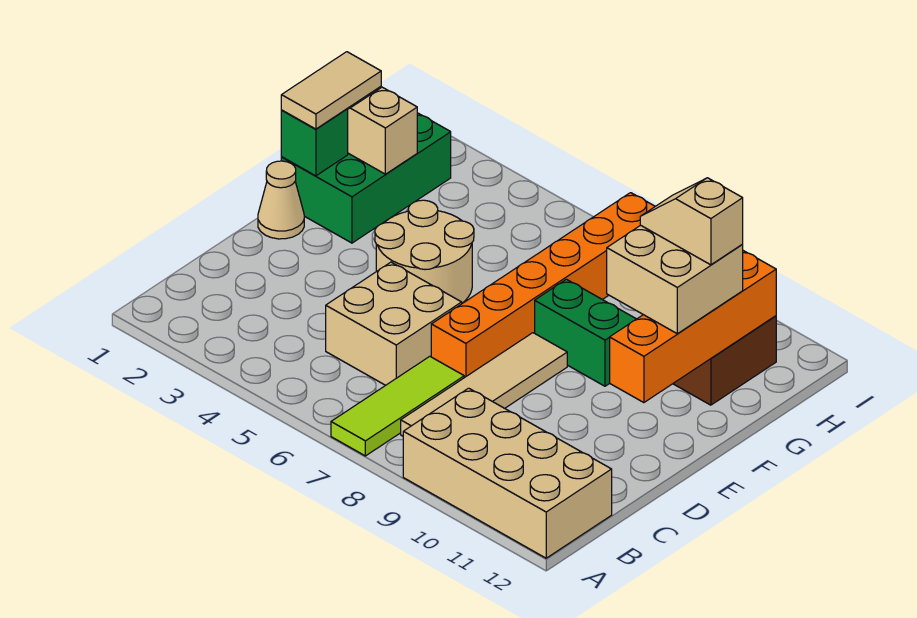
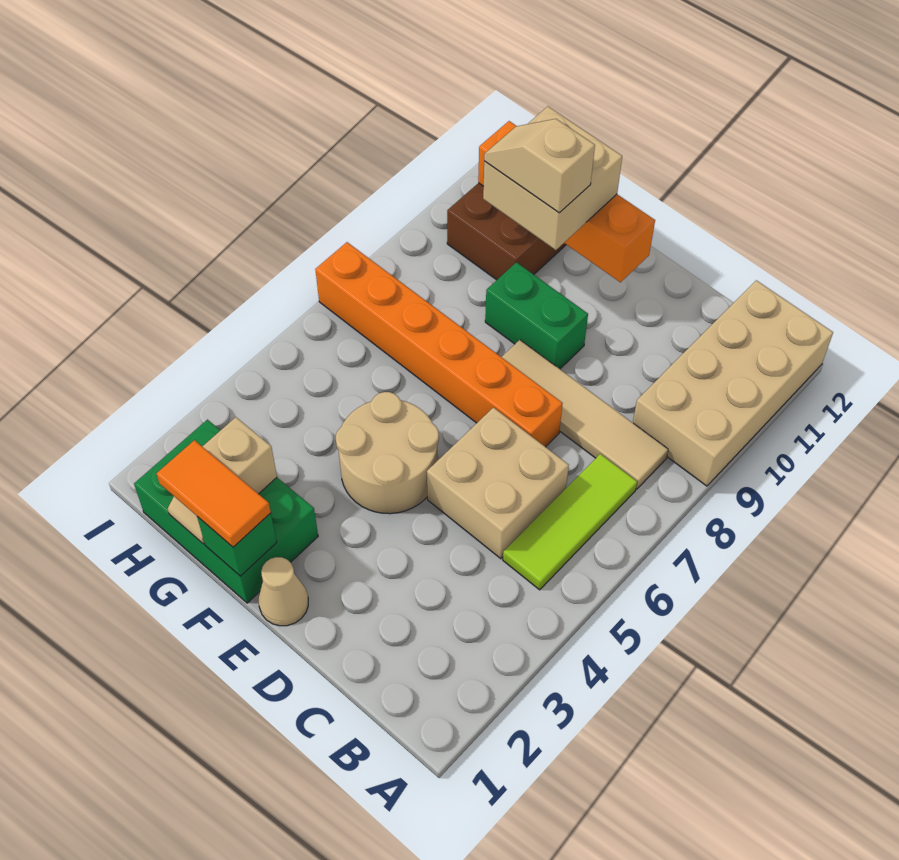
lime 1x3 tile [331,356,464,456] -> lime 1x3 tile turned to [503,454,637,590]
tan 1x2 tile [281,52,381,129] -> orange 1x2 tile [156,440,271,547]
green 1x2 brick [535,279,636,386] -> green 1x2 brick turned to [485,262,588,369]
tan 1x2 slope [640,178,743,265] -> tan 1x2 slope turned to [484,119,595,213]

